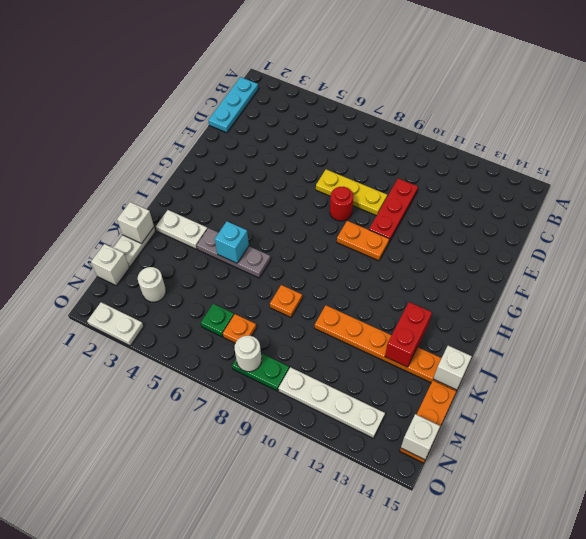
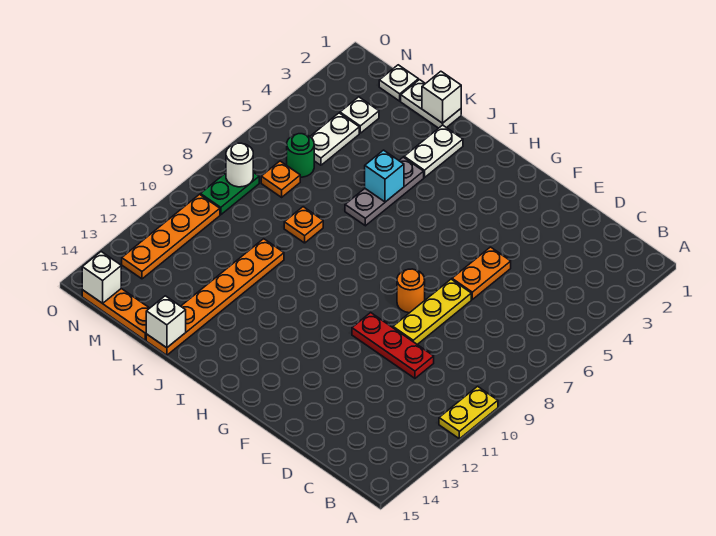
none -> yellow 1x2 plate [439,386,498,439]
cyan 1x3 plate [208,77,258,133] -> none
red 1x1 round brick [330,187,353,221] -> orange 1x1 round brick [397,269,425,313]
orange 1x2 plate [337,221,389,261] -> orange 1x2 plate moved to [452,247,511,299]
red 1x2 brick [385,302,432,367] -> none
white 1x1 brick [91,244,129,286] -> white 1x1 plate [379,65,418,101]
white 1x1 round brick [138,267,166,302] -> white 1x1 plate [340,97,379,133]
green 1x1 plate [201,304,234,337] -> green 1x1 round brick [287,134,314,177]
white 1x4 plate [278,367,385,438] -> orange 1x4 plate [122,194,220,279]
white 1x2 plate [87,302,144,346] -> white 1x2 plate moved to [310,113,359,165]

